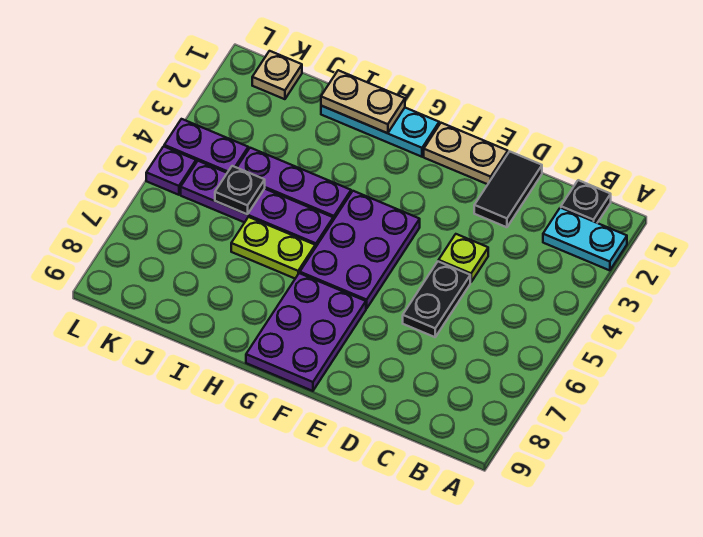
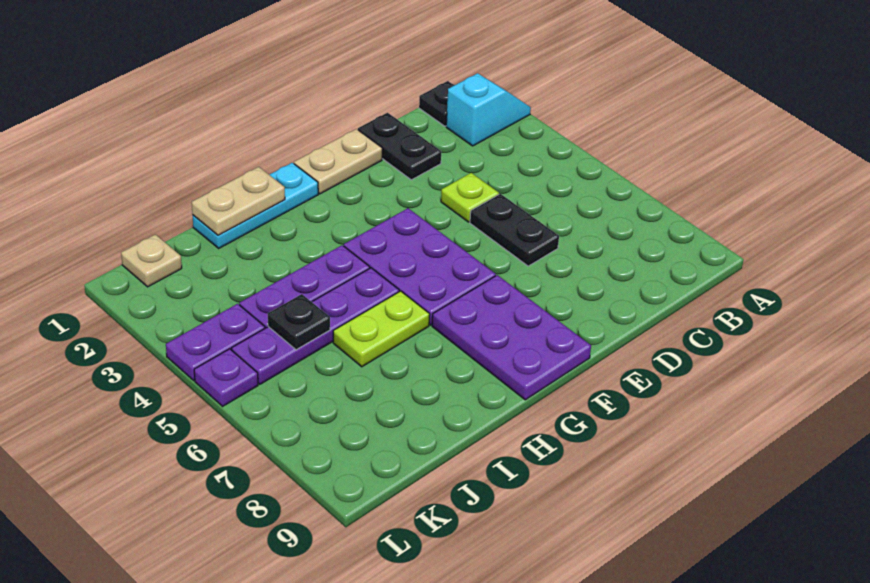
cyan 1x2 plate [543,208,627,270] -> cyan 1x2 slope [446,73,531,146]
black 1x2 tile [474,151,542,227] -> black 1x2 plate [358,113,441,180]

